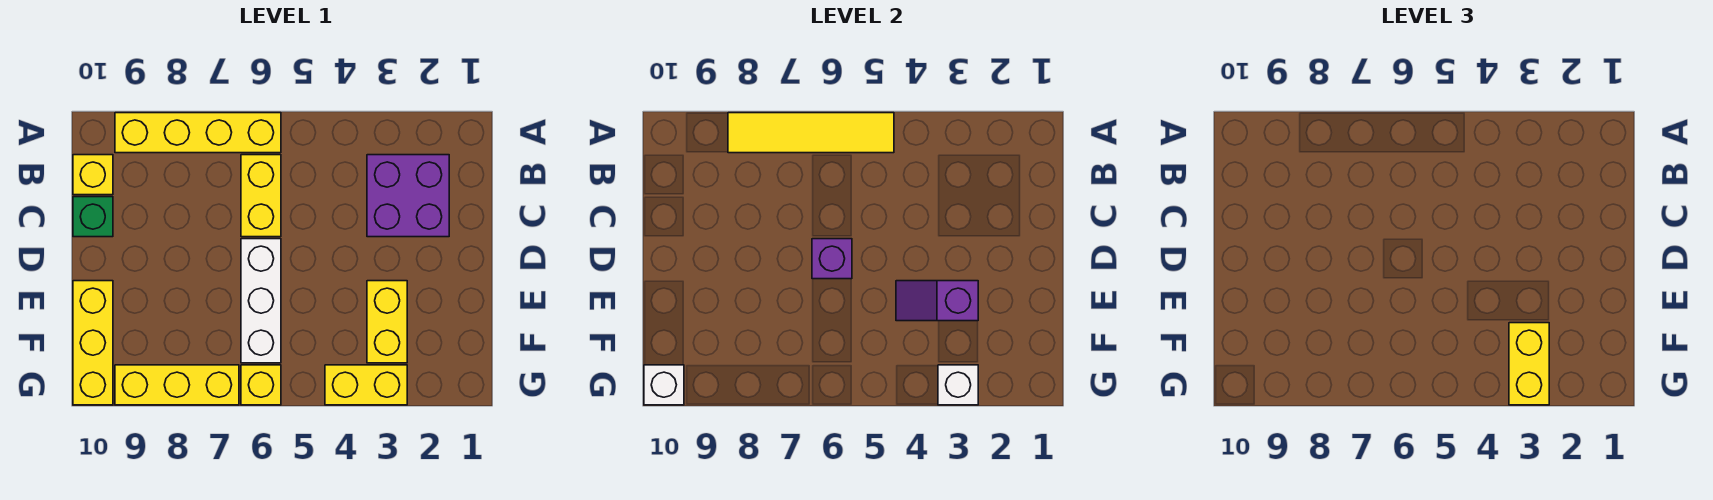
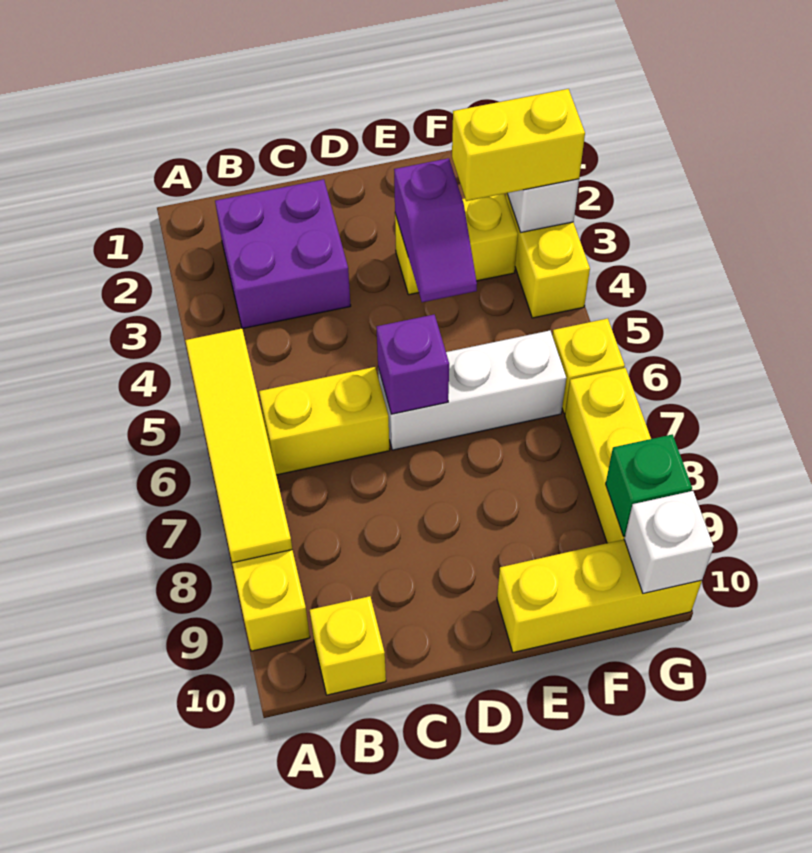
green 1x1 brick [73,197,113,237] -> green 1x1 brick moved to [606,435,692,536]

